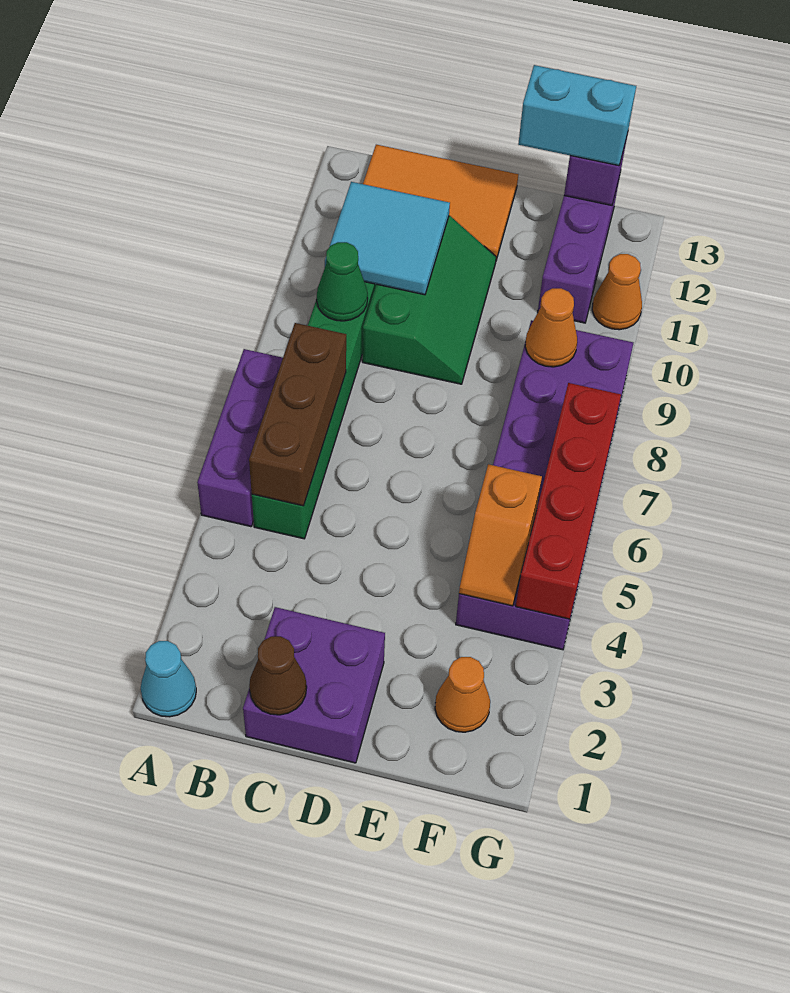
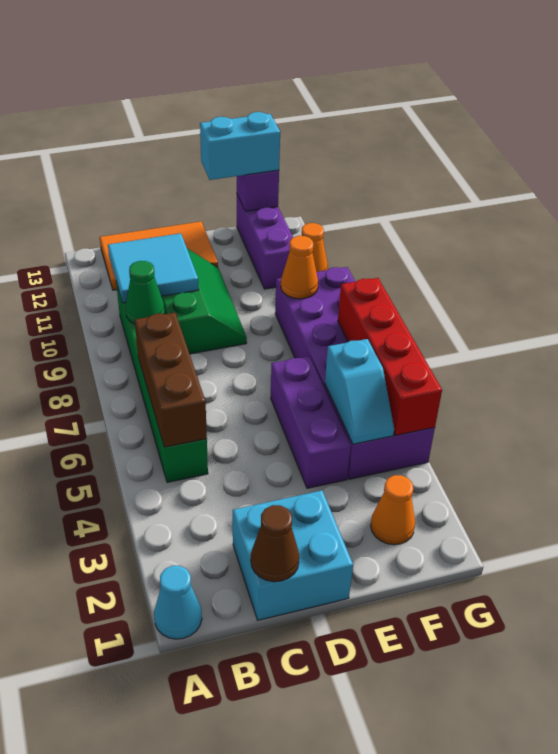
purple 1x3 brick [197,349,283,527] -> purple 1x3 brick moved to [271,356,351,488]
purple 2x2 brick [243,607,385,763] -> cyan 2x2 brick [233,491,353,620]
orange 1x2 slope [459,464,542,606] -> cyan 1x2 slope [325,339,394,444]

